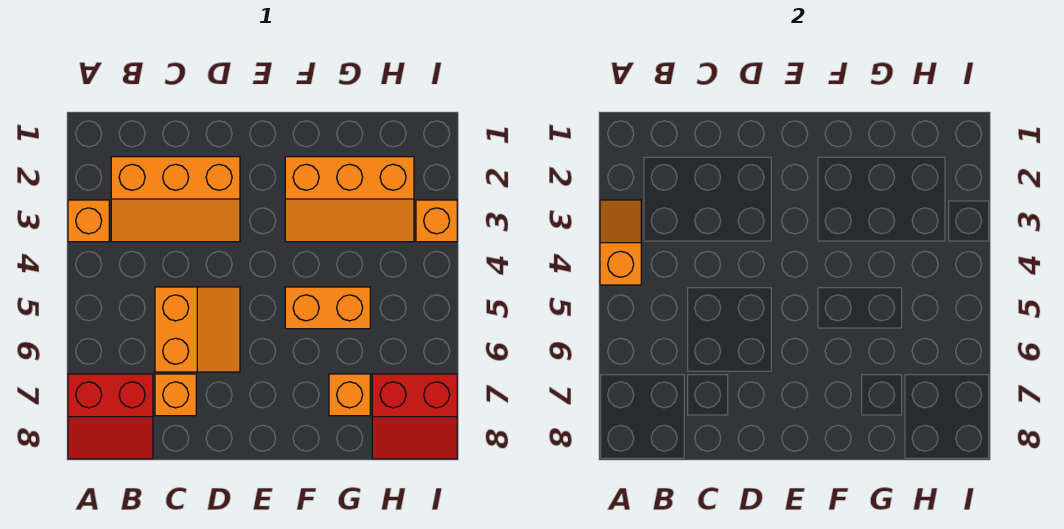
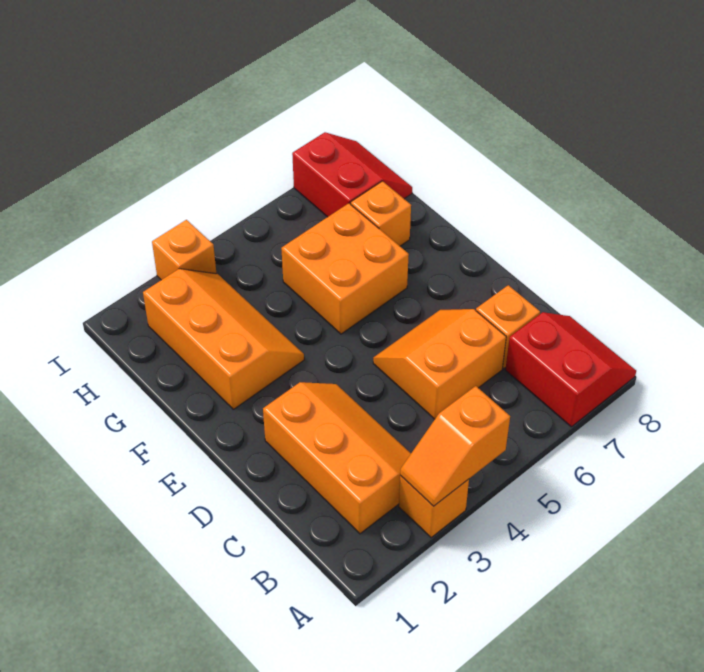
orange 1x2 brick [285,287,370,329] -> orange 2x2 brick [281,203,409,334]

